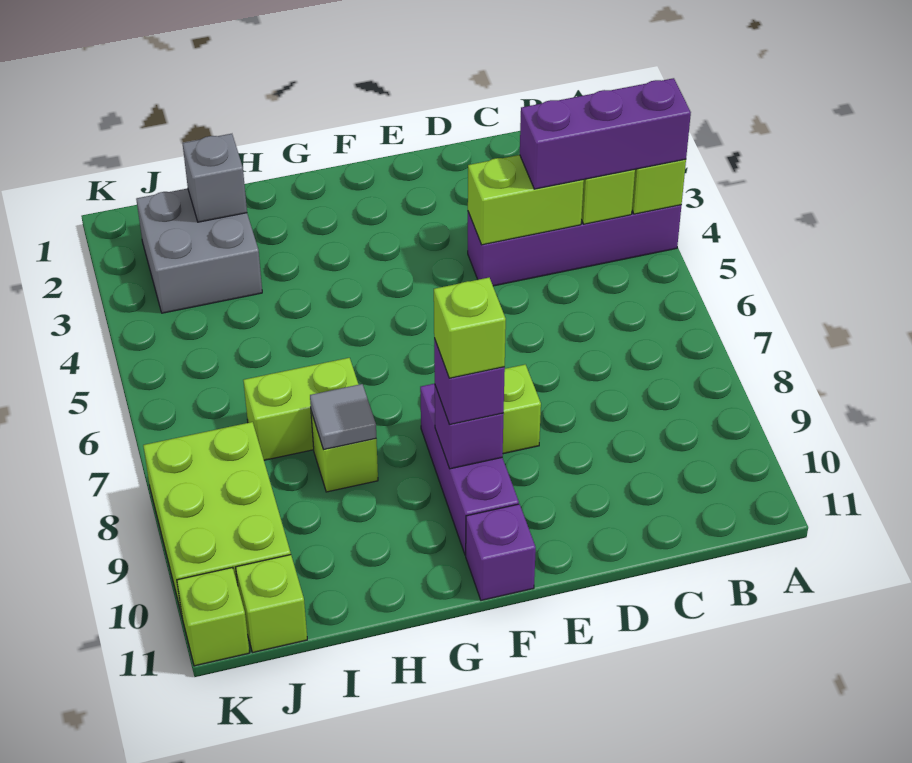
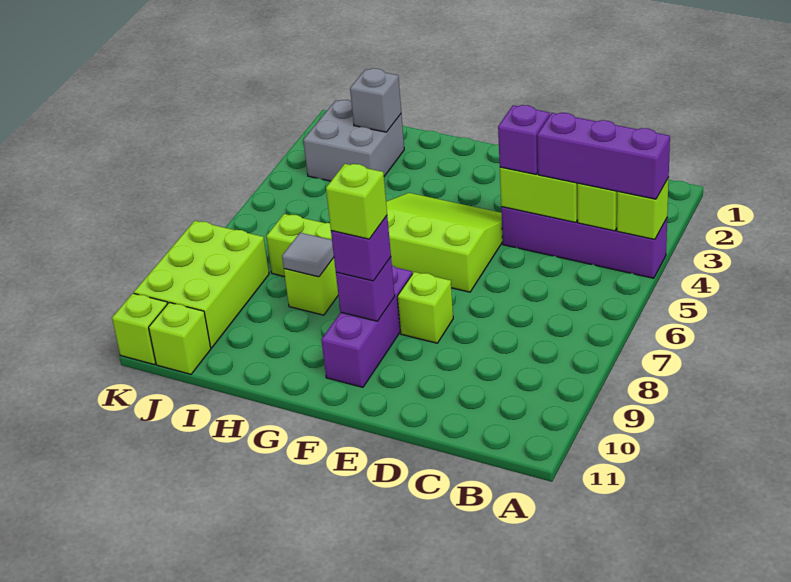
none -> lime 3x3 slope [386,193,503,292]
purple 1x1 brick [466,504,536,600] -> purple 1x1 brick moved to [498,105,550,174]

